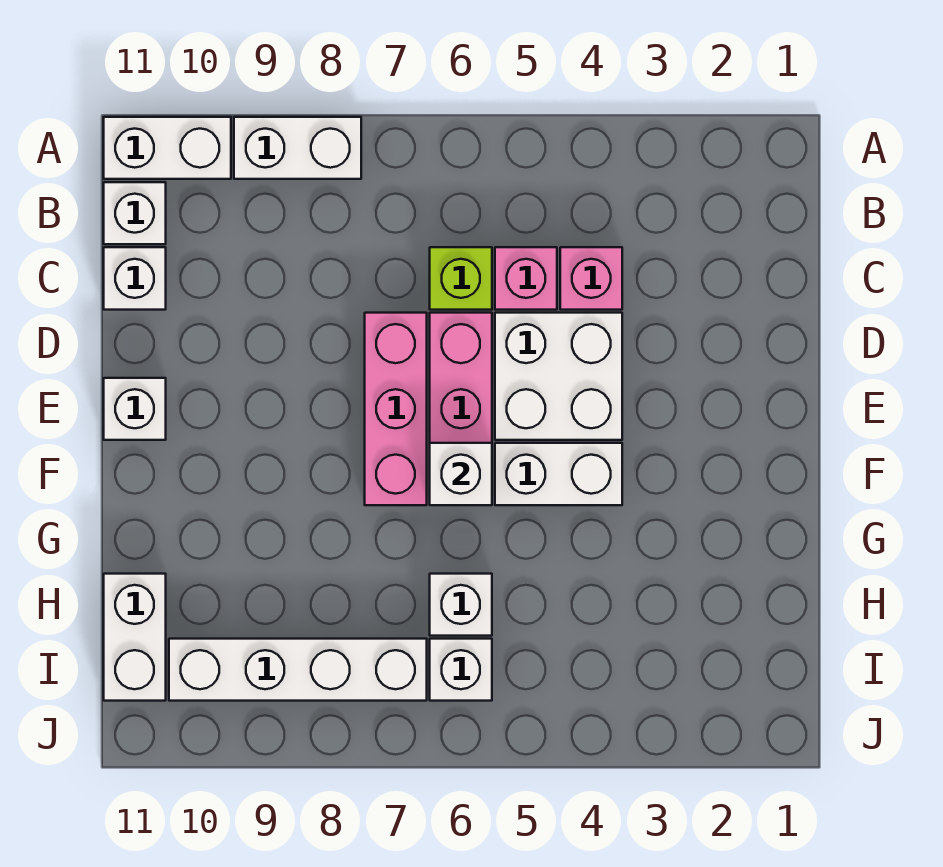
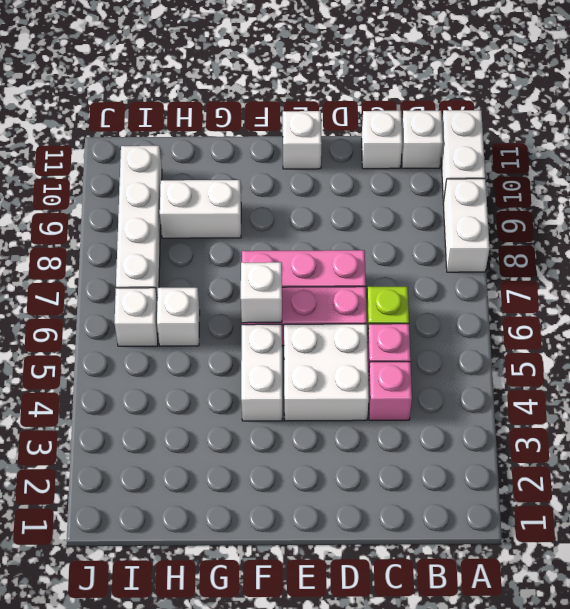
white 1x2 brick [104,574,166,701] -> white 1x2 brick moved to [160,180,241,238]

